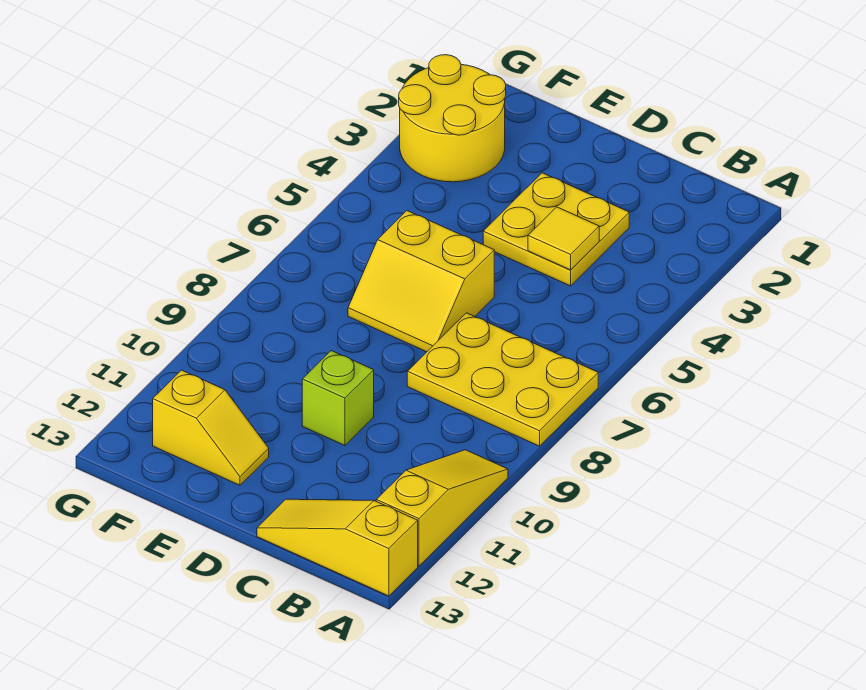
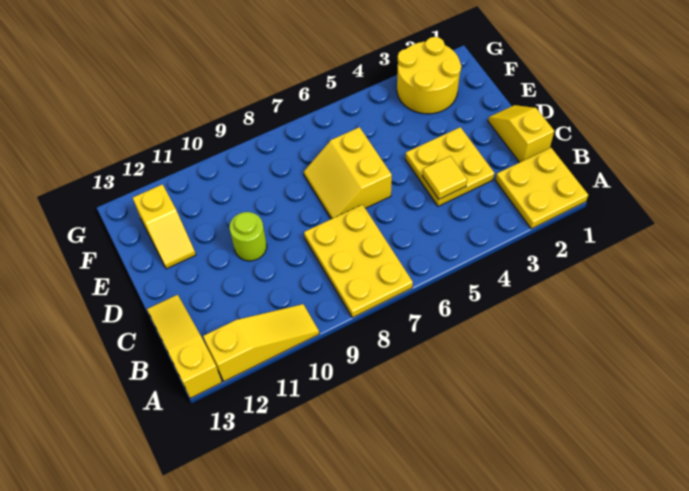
none -> yellow 2x2 plate [496,148,588,229]
none -> yellow 1x2 slope [488,105,554,162]
lime 1x1 brick [302,351,374,446] -> lime 1x1 round brick [230,212,267,261]

